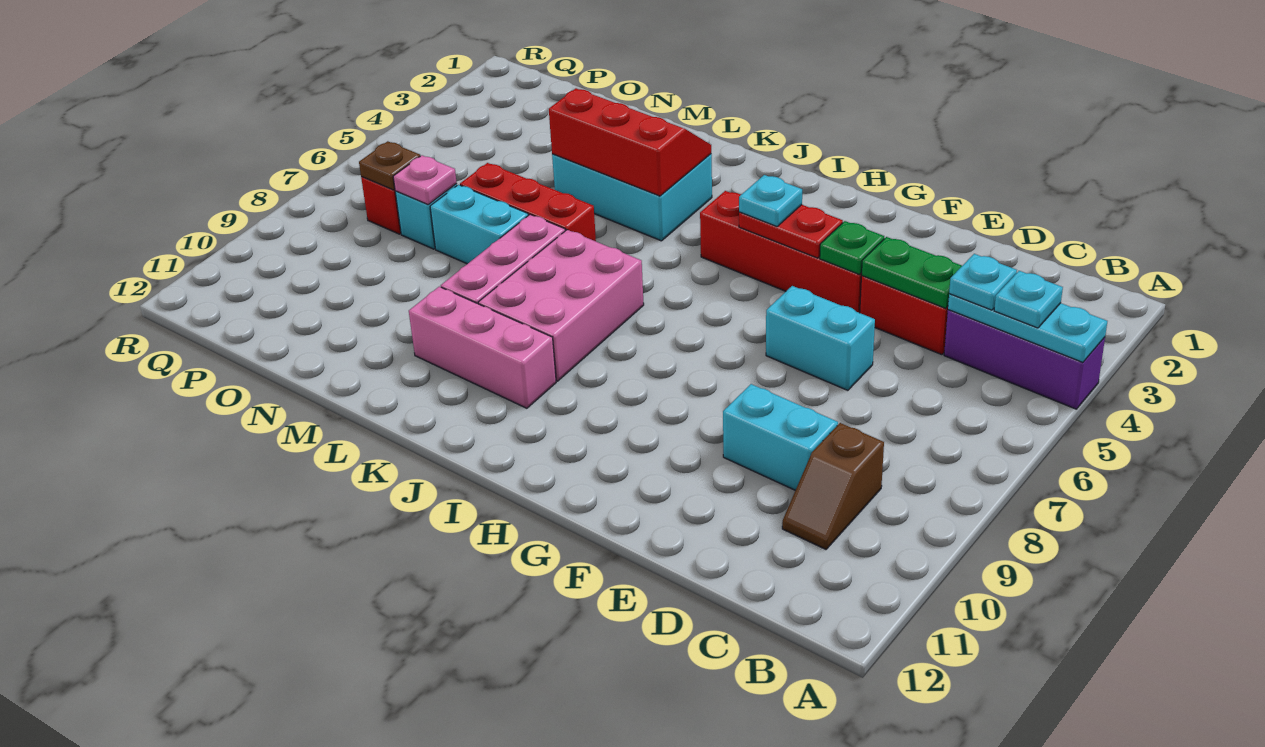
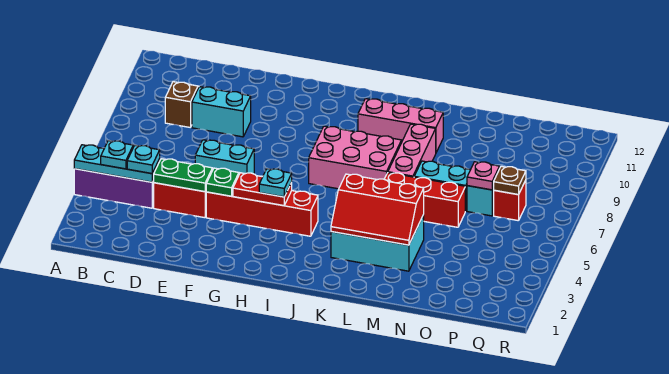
pink 2x3 brick [478,230,644,381] -> pink 2x3 brick turned to [309,126,402,189]

